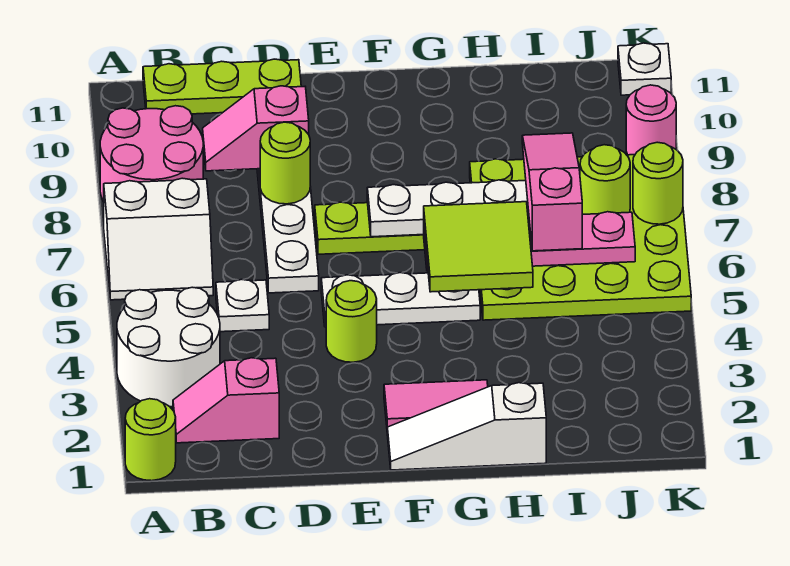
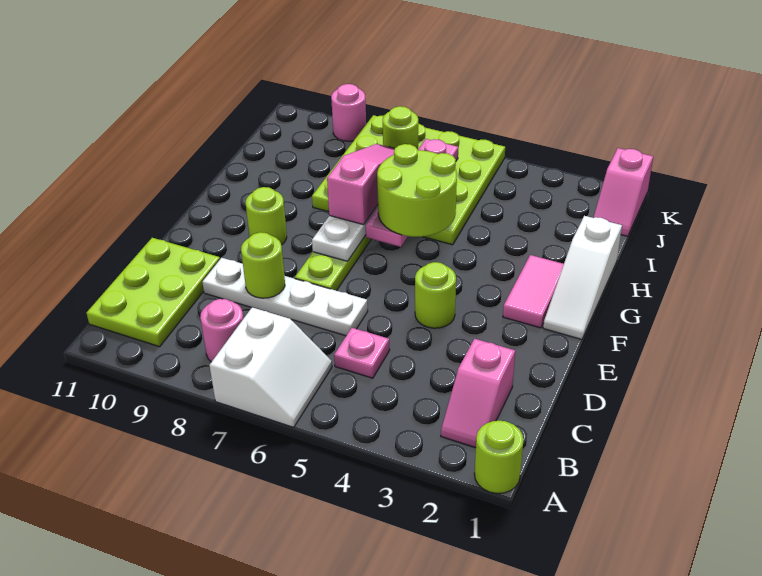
white 2x2 round brick [117,287,220,407] -> none
pink 2x2 round brick [100,106,203,202] -> pink 1x1 round brick [200,299,243,362]
lime 1x3 plate [143,59,301,114] -> lime 2x3 plate [87,238,220,347]
white 1x1 plate [216,279,269,332] -> pink 1x1 plate [334,328,390,378]
pink 1x2 slope [203,86,309,171] -> pink 1x2 slope moved to [593,148,653,236]
white 1x3 plate [321,273,480,327] -> none
lime 2x2 tile [424,202,533,292] -> lime 2x2 round brick [377,144,457,237]
pink 1x3 slope [522,133,582,251] -> pink 1x3 slope turned to [327,144,395,225]
lime 1x1 round brick [633,142,683,224] -> lime 1x1 round brick moved to [246,187,287,245]
white 1x1 plate [618,43,671,95] -> none

